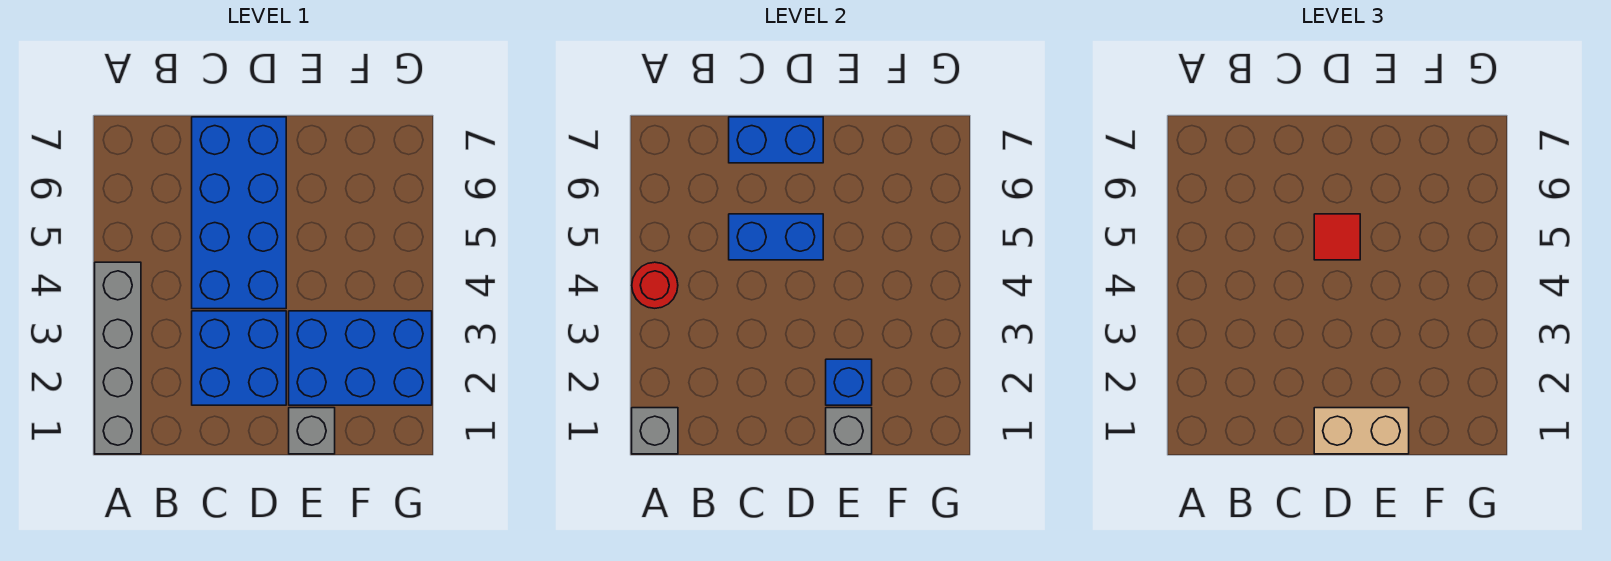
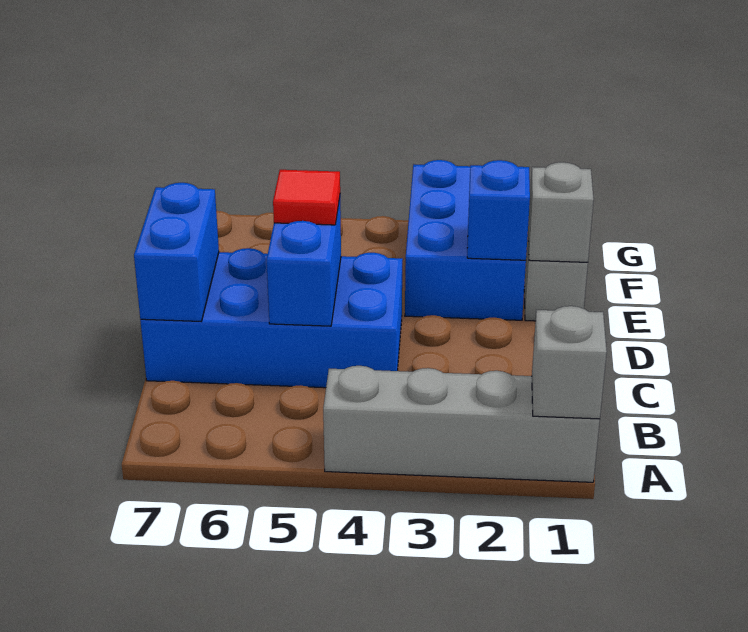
red 1x1 round brick [632,262,678,308] -> none
blue 2x2 brick [192,311,286,405] -> none
tan 1x2 brick [1314,408,1409,454] -> none

